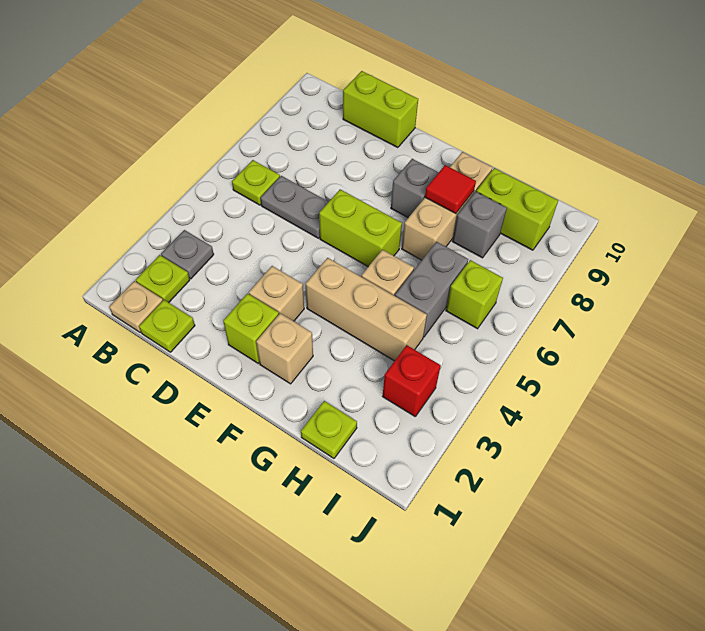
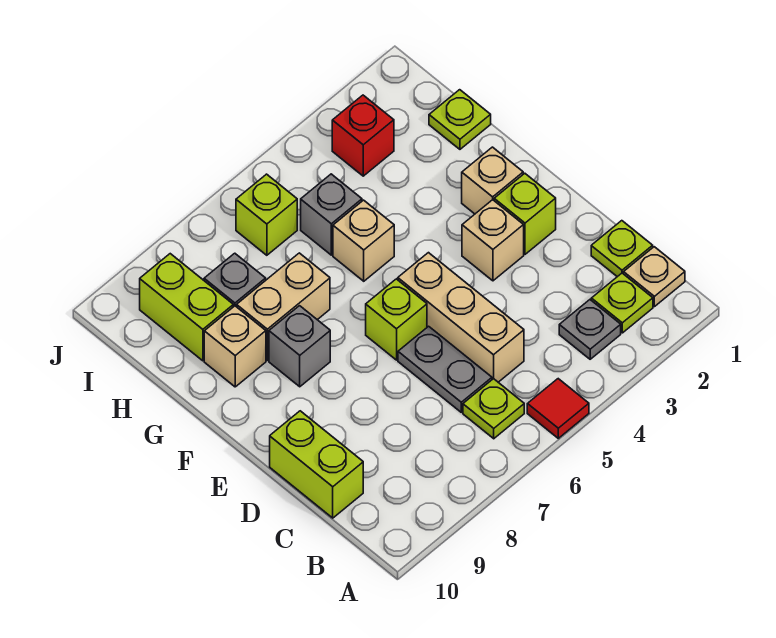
lime 1x2 brick [319,189,402,266] -> lime 1x1 brick [366,279,427,360]
tan 1x3 brick [306,258,427,361] -> tan 1x3 brick moved to [398,253,524,382]
red 1x1 tile [425,165,476,214] -> red 1x1 tile moved to [527,379,589,438]
grey 1x2 brick [395,242,468,337] -> grey 1x1 brick [301,174,362,255]

